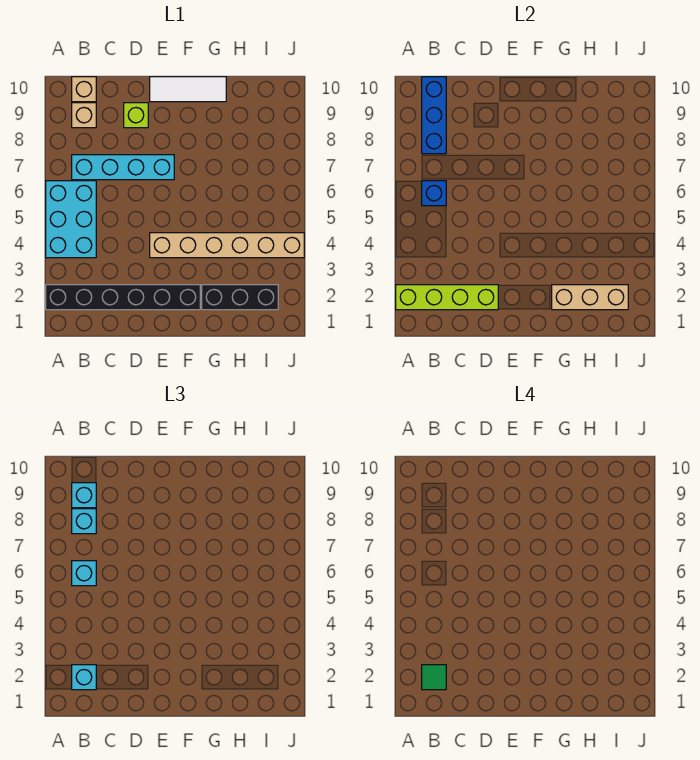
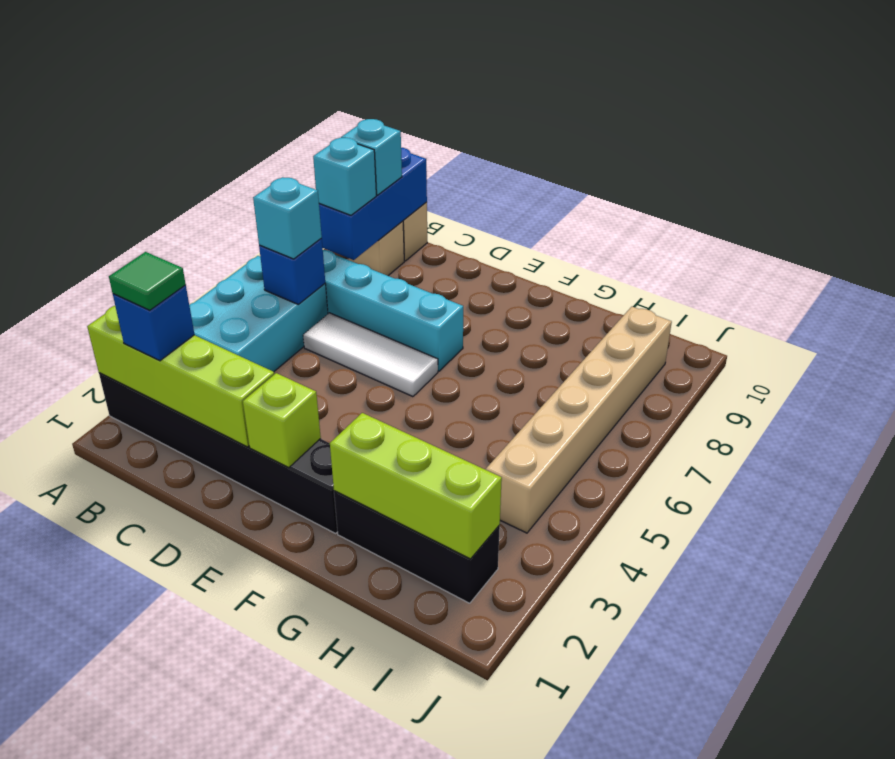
cyan 1x1 brick [72,665,96,690] -> blue 1x1 brick [113,285,194,361]
lime 1x1 brick [124,103,148,128] -> lime 1x1 brick moved to [243,373,321,468]
tan 1x6 brick [150,233,304,258] -> tan 1x6 brick turned to [486,307,672,533]
white 1x3 tile [150,77,226,102] -> white 1x3 tile moved to [303,313,438,397]
tan 1x3 brick [552,285,628,310] -> lime 1x3 brick [330,413,502,559]

